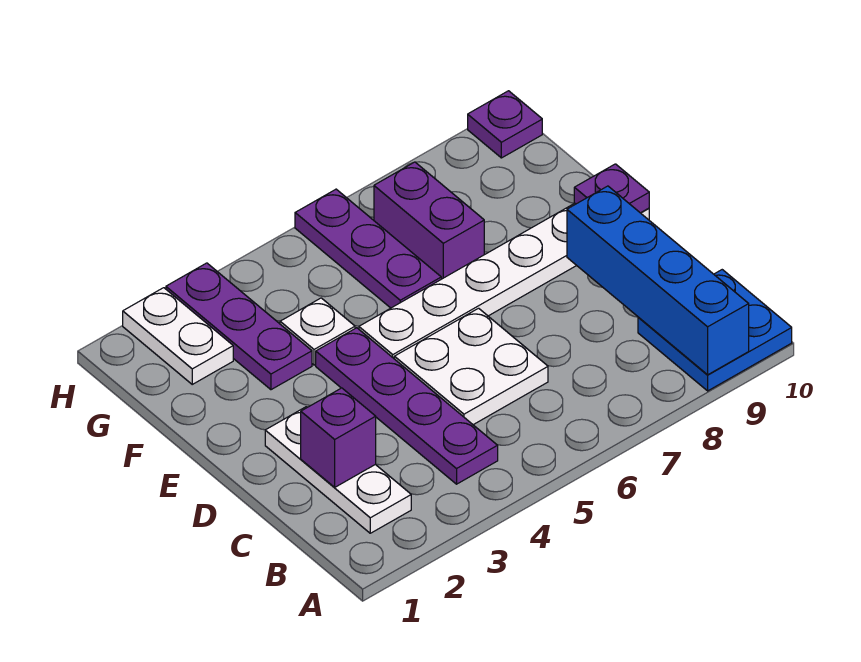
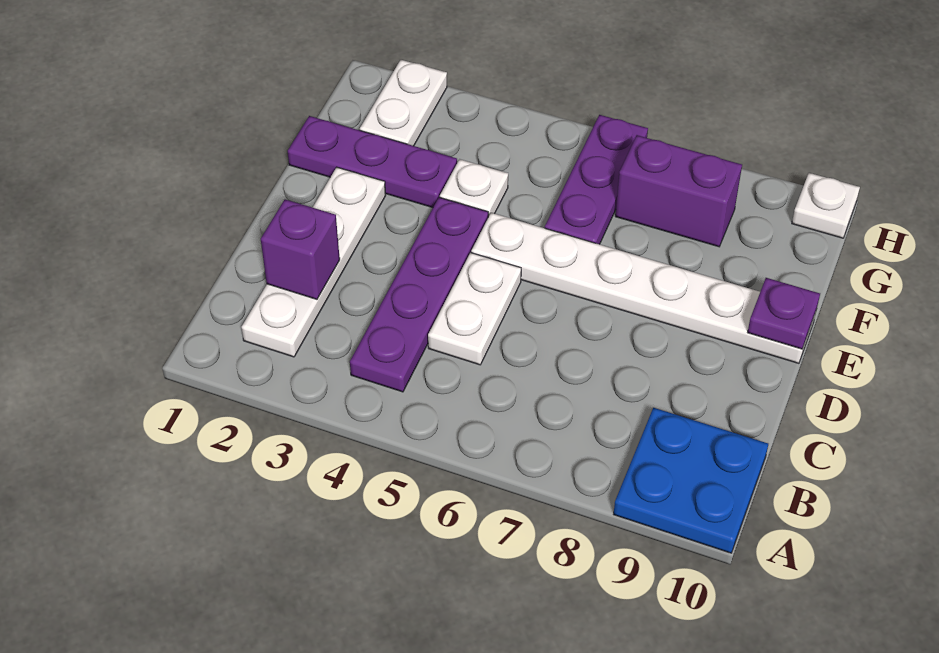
blue 1x4 brick [567,186,749,375] -> none
white 1x3 plate [265,407,411,533] -> white 1x4 plate [241,167,386,357]
white 2x2 plate [394,308,548,425] -> white 1x2 plate [428,253,521,365]
purple 1x3 plate [166,263,312,390] -> purple 1x3 plate turned to [288,116,457,208]
purple 1x2 brick [374,162,484,279] -> purple 1x2 brick turned to [615,135,742,247]
purple 1x1 plate [468,91,542,158] -> white 1x1 plate [792,173,860,238]

